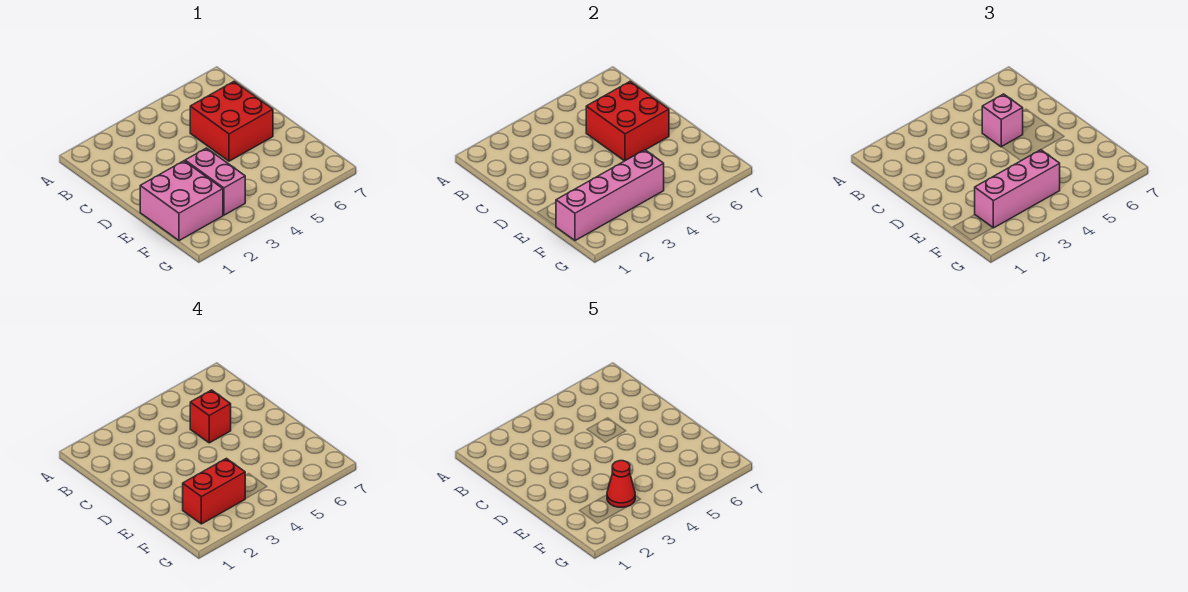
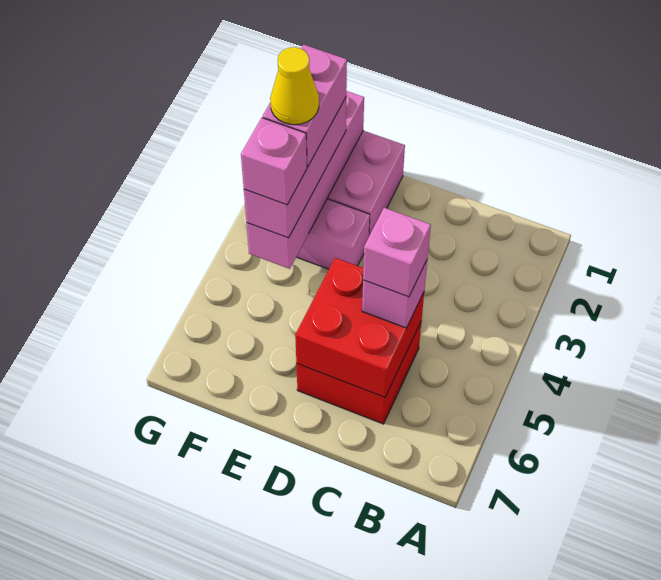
red 1x1 brick [190,390,231,443] -> pink 1x1 brick [363,208,431,297]
red 1x2 brick [183,458,245,524] -> pink 1x2 brick [263,45,347,167]
red 1x1 cone [607,461,635,507] -> yellow 1x1 cone [270,47,319,125]
none -> pink 1x1 brick [241,118,307,205]

